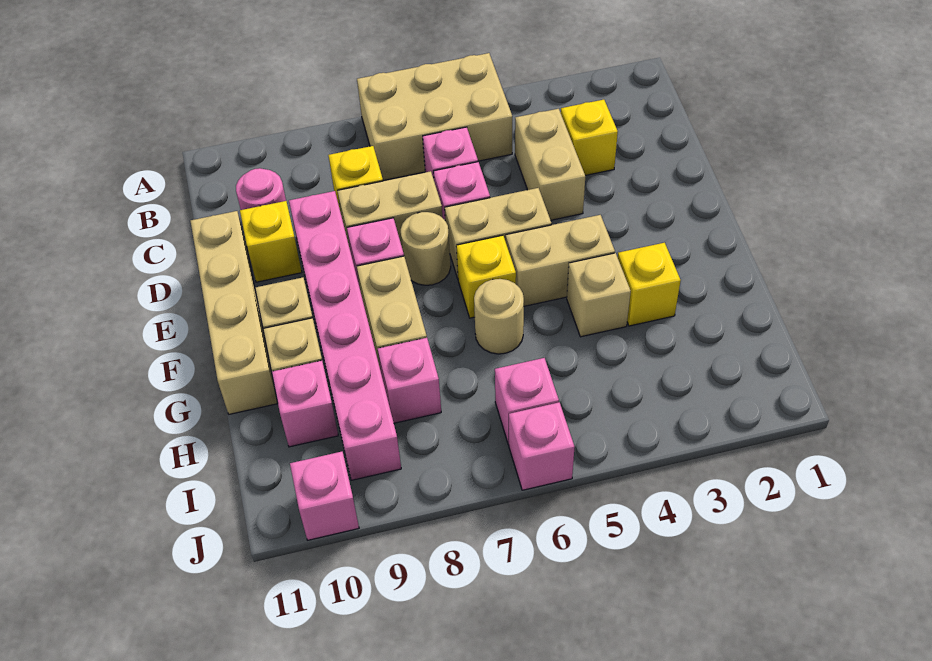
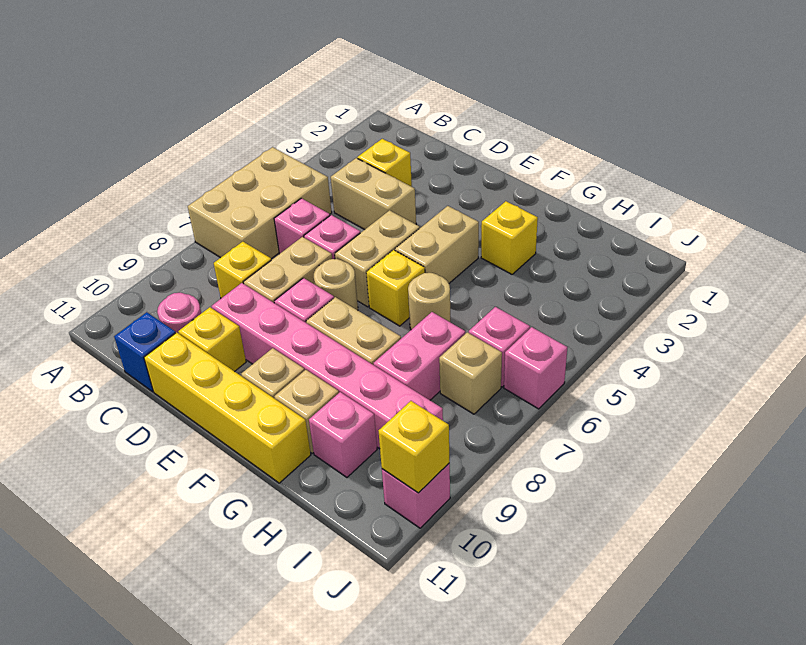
none -> blue 1x1 brick [114,312,175,392]
tan 1x4 brick [191,211,278,414] -> yellow 1x4 brick [144,332,311,483]
tan 1x1 brick [567,253,631,337] -> tan 1x1 brick moved to [439,332,502,414]
pink 1x1 brick [377,338,441,423] -> pink 1x2 brick [374,312,465,400]
none -> yellow 1x1 brick [379,401,450,493]

